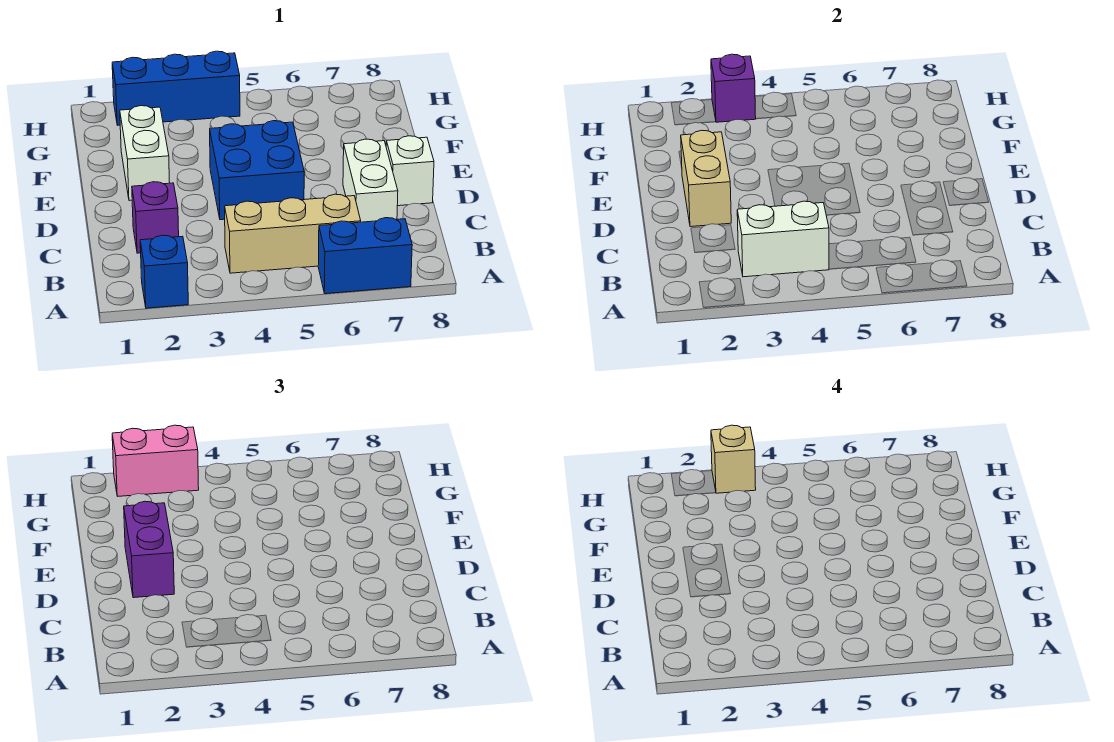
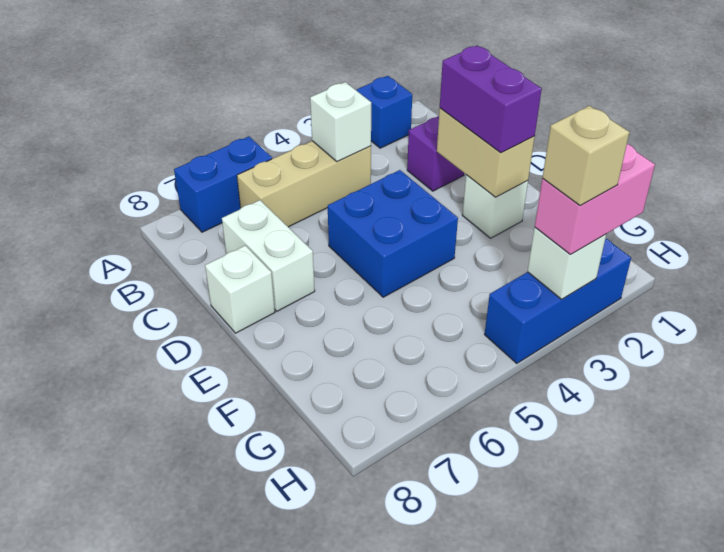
white 1x2 brick [737,201,829,277] -> white 1x1 brick [310,82,371,161]
white 1x2 brick [120,106,170,201] -> white 1x1 brick [462,175,528,238]
purple 1x1 brick [711,54,756,122] -> white 1x1 brick [528,228,606,299]

